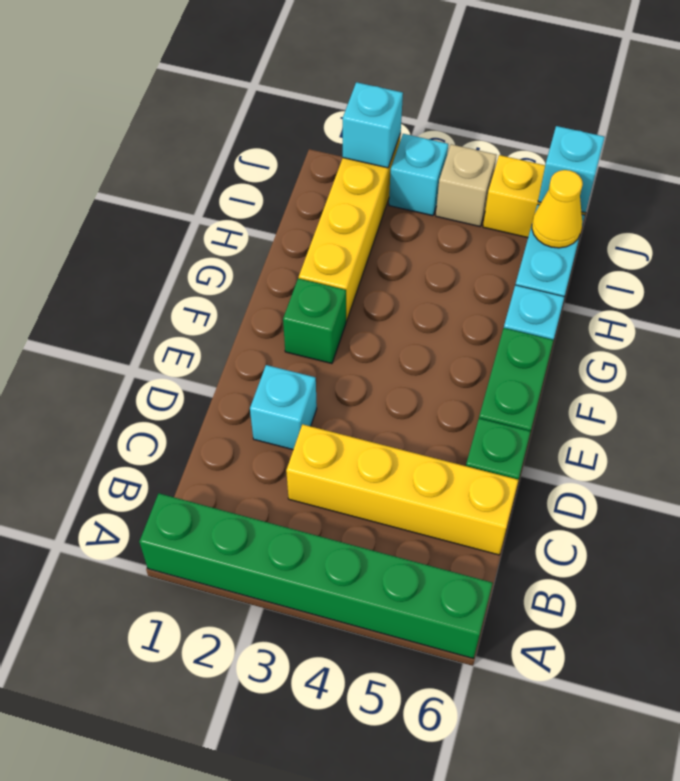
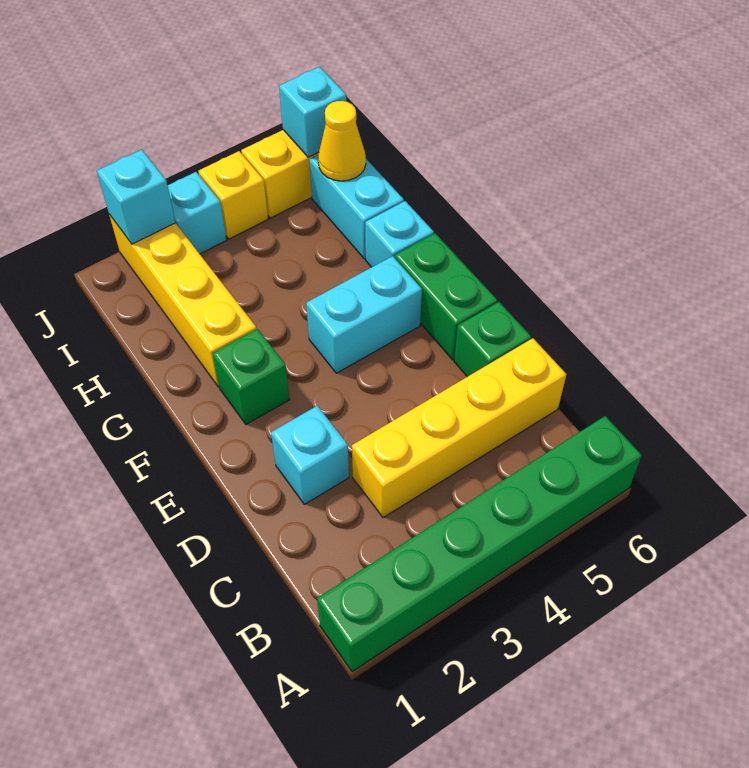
none -> cyan 1x2 brick [306,256,422,373]
tan 1x1 brick [436,144,496,227] -> yellow 1x1 brick [198,151,268,239]

